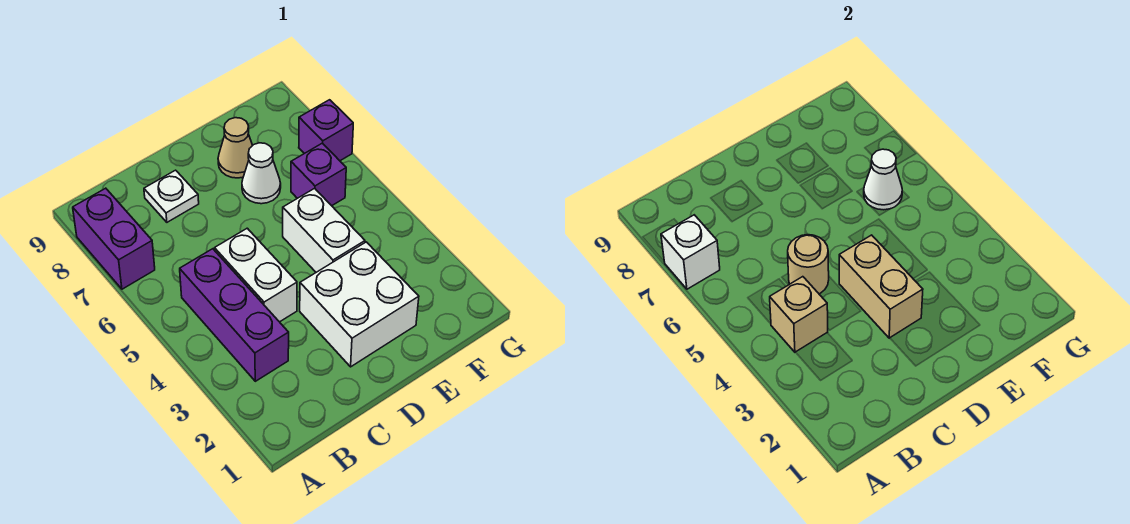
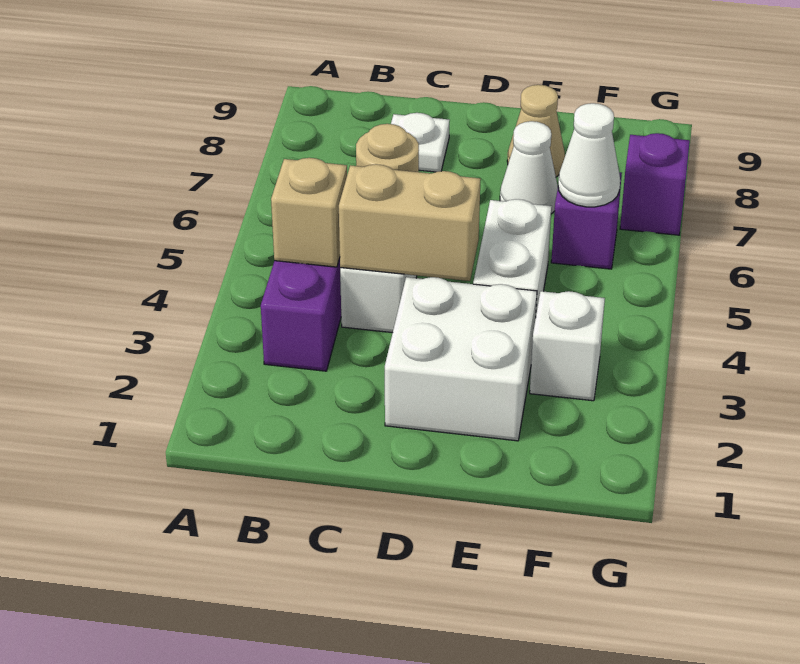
purple 1x2 brick [73,188,155,289] -> none
white 1x1 brick [661,215,720,289] -> white 1x1 brick moved to [530,291,605,401]
tan 1x2 brick [839,235,923,338] -> tan 1x2 brick turned to [339,164,481,281]

